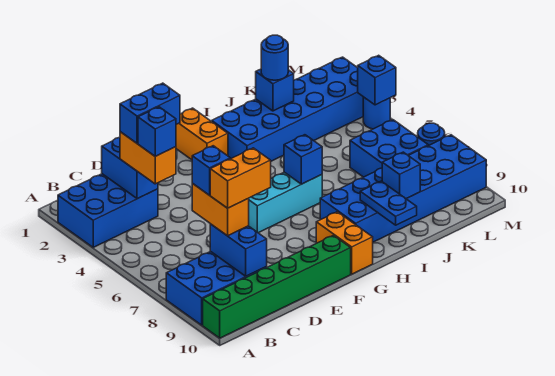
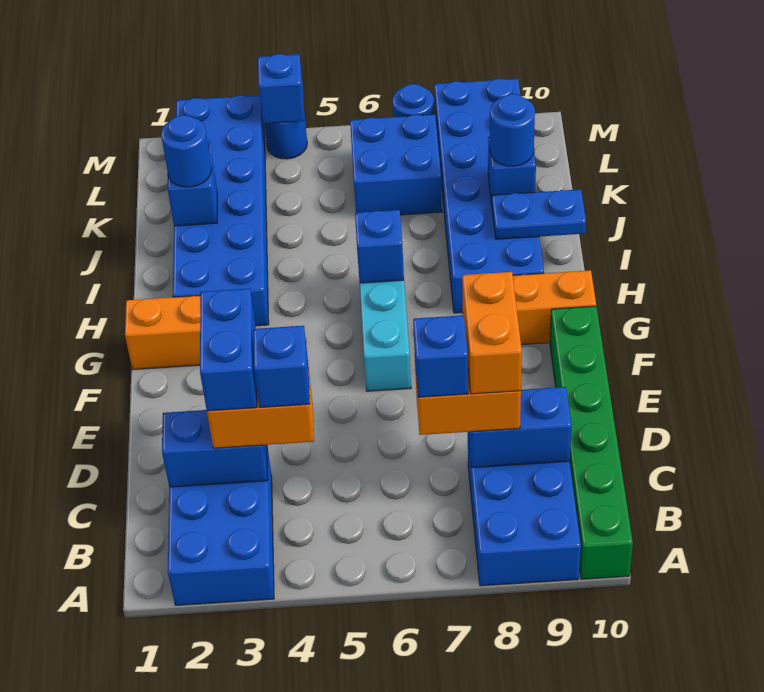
none -> blue 1x1 round brick [490,94,535,166]

